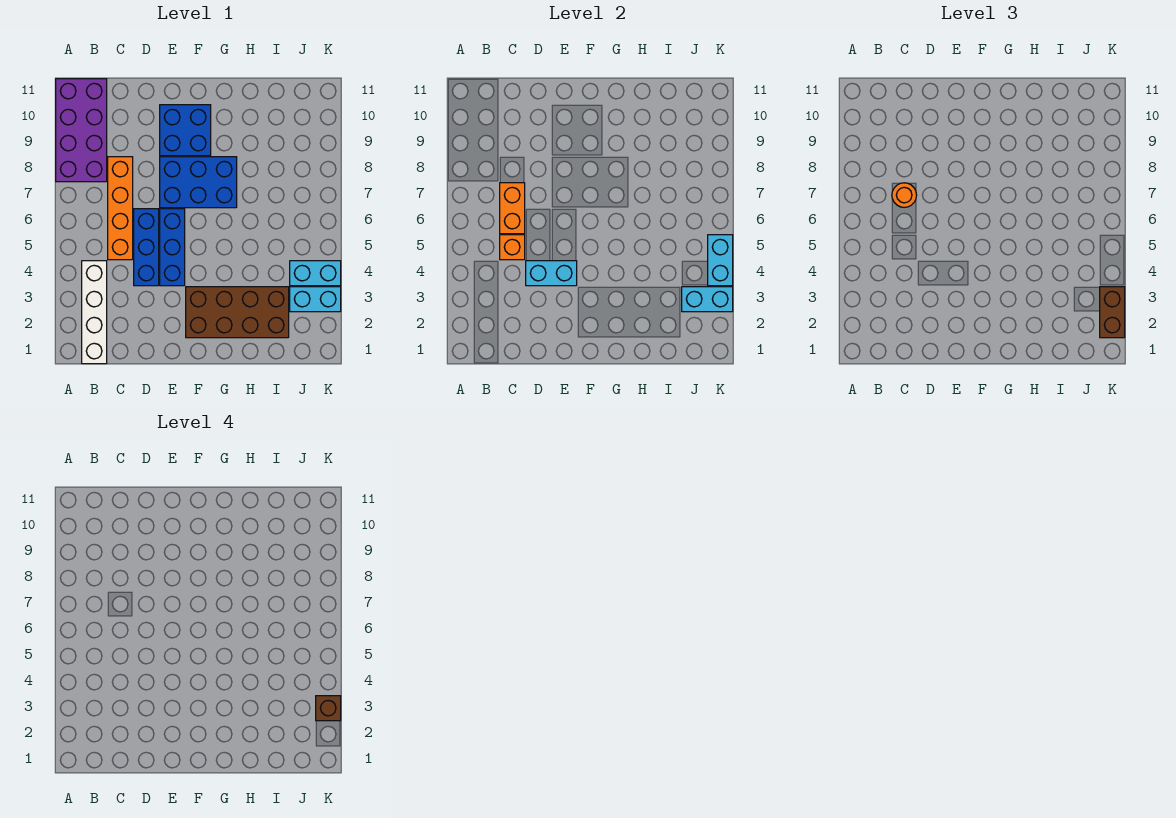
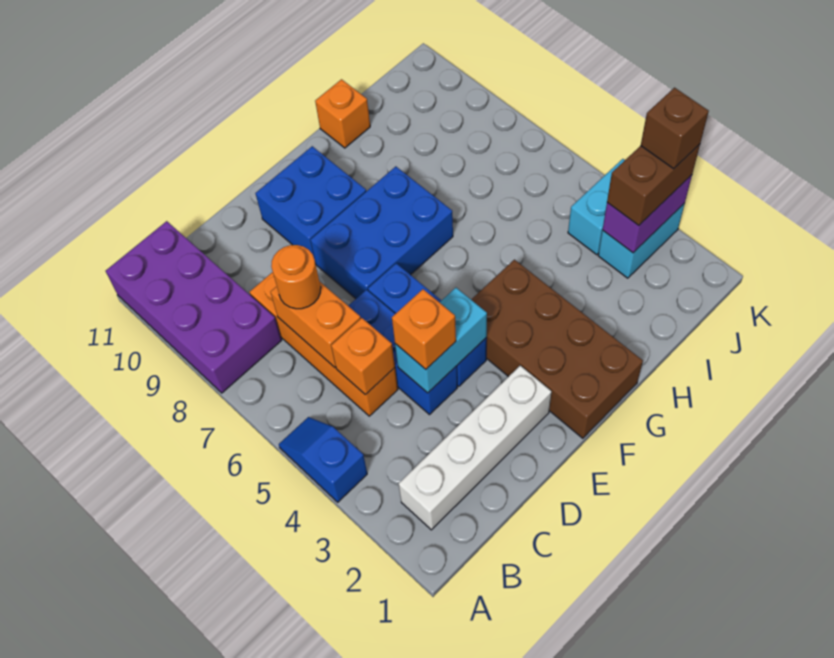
none -> blue 1x2 slope [279,417,367,502]
white 1x4 brick [82,261,107,364] -> white 1x4 brick turned to [398,366,551,530]
none -> orange 1x1 brick [392,289,456,369]
brown 2x4 brick [186,287,289,338] -> brown 2x4 brick turned to [471,260,643,438]
none -> orange 1x1 brick [315,79,370,148]
cyan 1x2 brick [682,287,733,312] -> purple 1x2 brick [603,175,692,253]
brown 1x2 brick [1100,287,1125,338] -> brown 1x2 brick turned to [607,144,700,226]
cyan 1x2 brick [708,235,733,286] -> none

